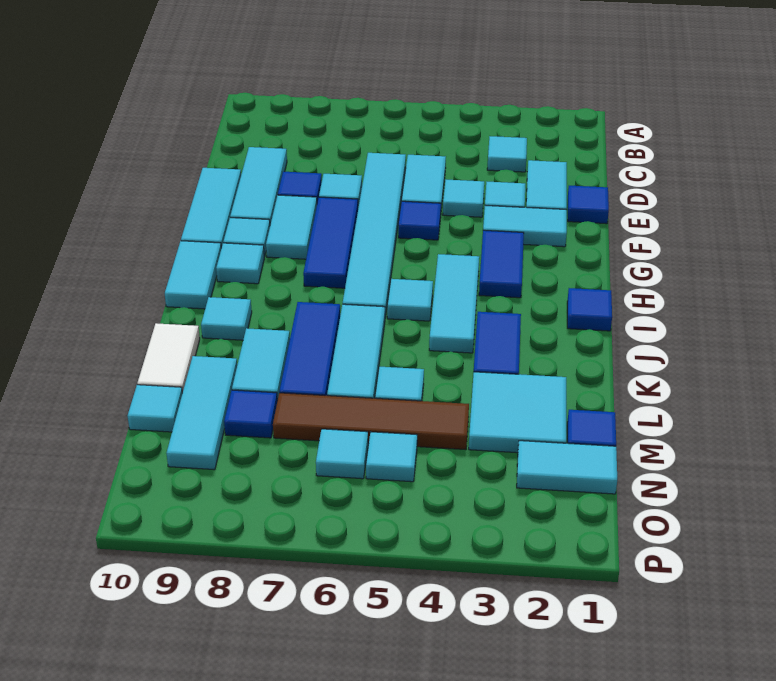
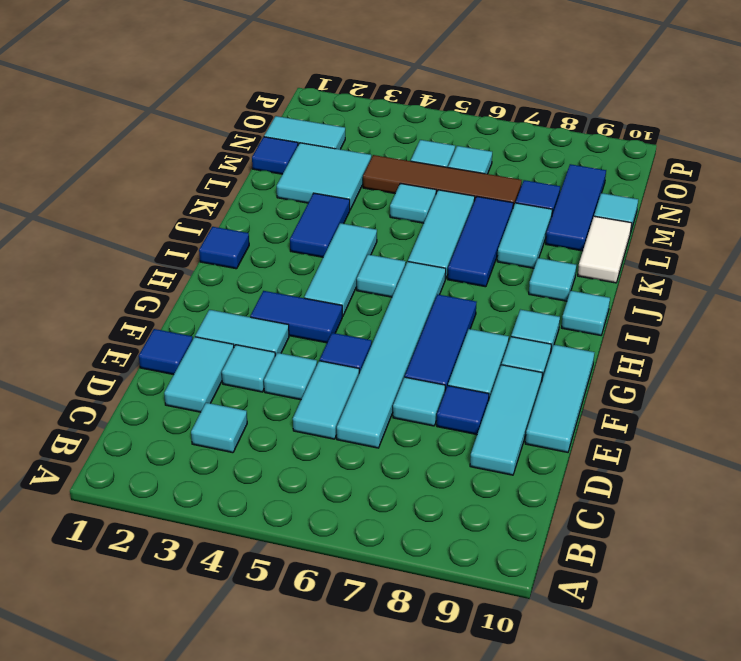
blue 1x2 tile [479,230,524,298] -> blue 1x2 tile turned to [250,291,342,343]
cyan 1x2 tile [165,241,221,309] -> cyan 1x1 tile [561,291,610,335]
cyan 1x3 tile [166,356,237,470] -> blue 1x3 tile [546,164,606,251]

